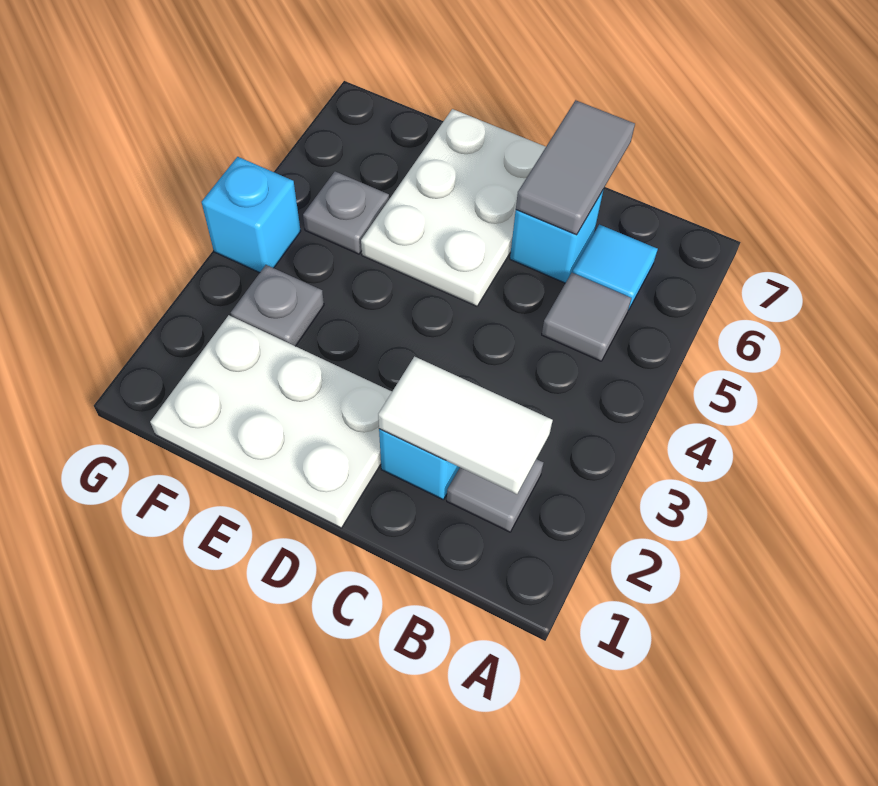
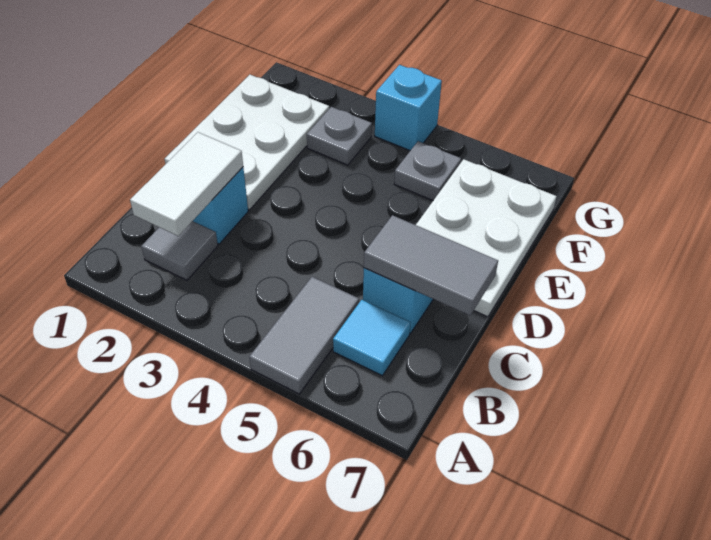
grey 1x1 tile [542,273,631,361] -> grey 1x2 tile [249,277,359,394]
white 2x3 plate [361,109,546,306] -> white 2x3 plate turned to [416,159,557,317]

